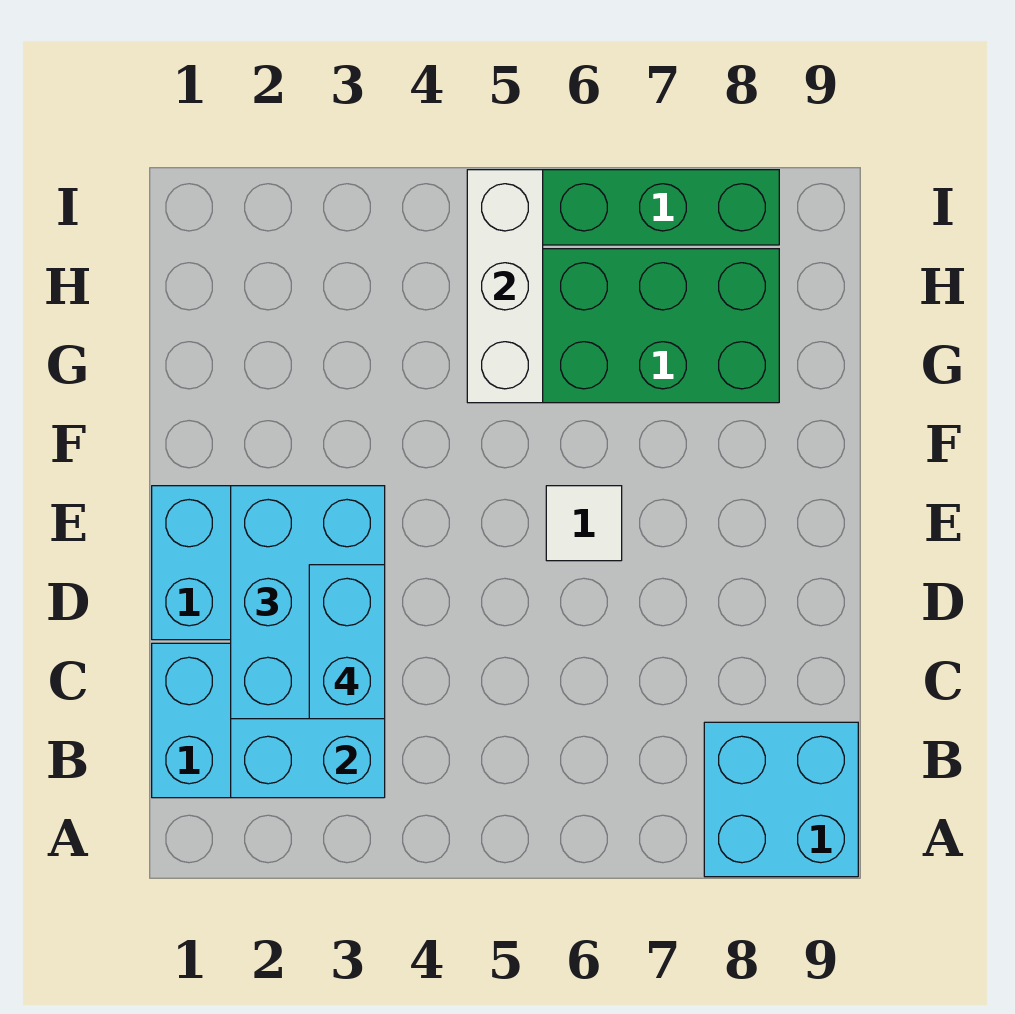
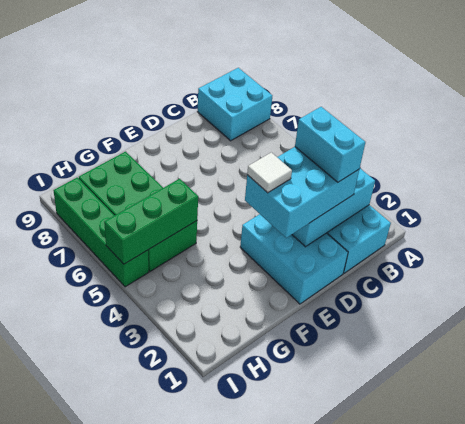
cyan 1x2 brick [309,565,385,719] -> cyan 1x2 brick turned to [295,107,365,182]
white 1x1 tile [546,486,622,561] -> white 1x1 tile moved to [247,152,292,193]
white 1x3 brick [467,170,543,403] -> green 1x3 brick [104,179,198,264]

